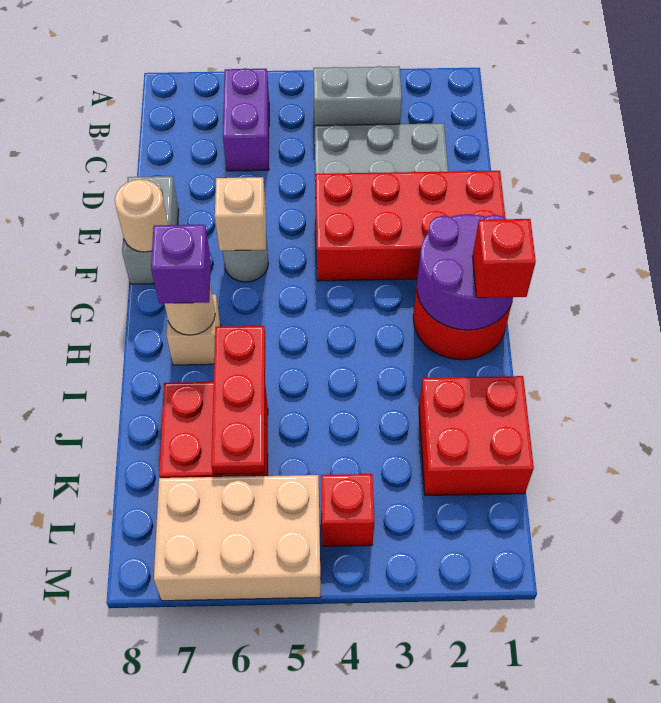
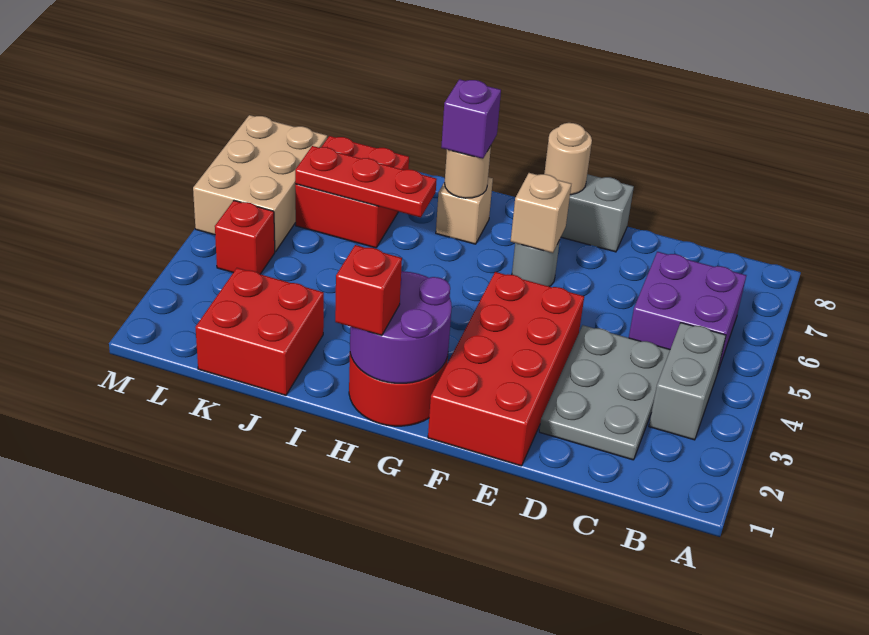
purple 1x2 brick [223,68,269,171] -> purple 2x2 brick [629,252,746,371]

